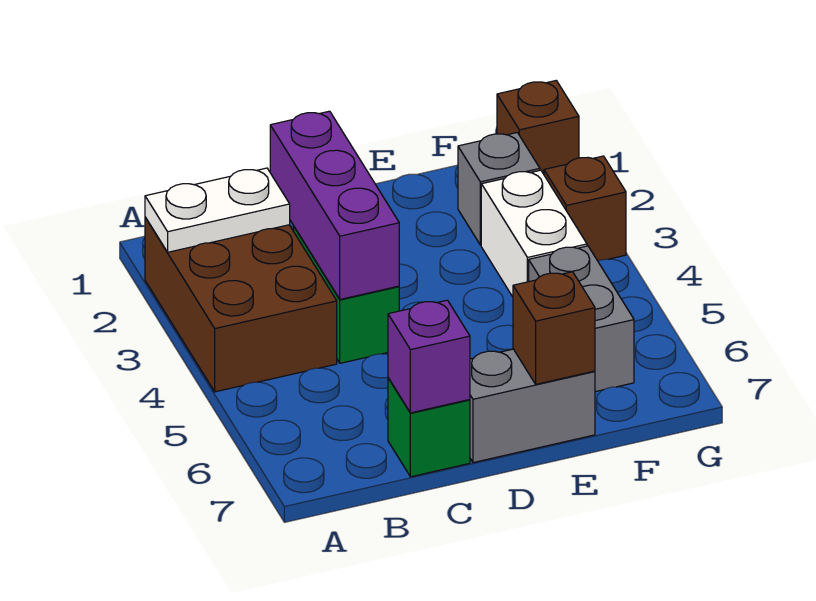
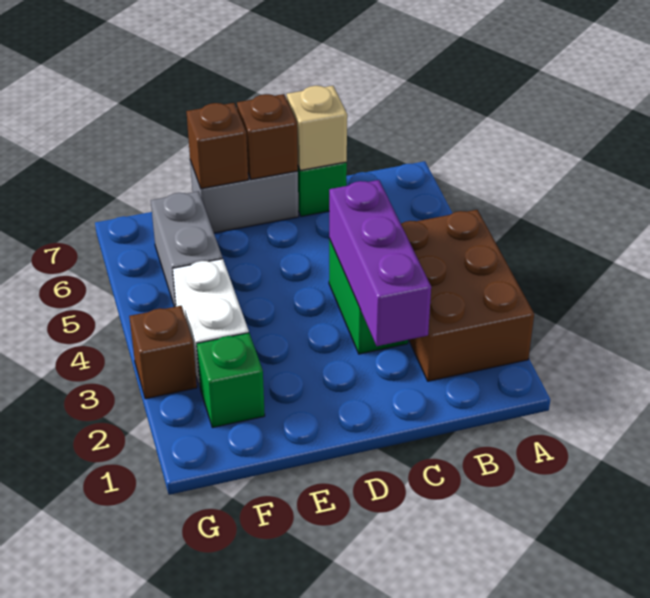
white 1x2 plate [145,168,290,252] -> none
purple 1x1 brick [388,300,470,413] -> tan 1x1 brick [287,86,347,171]
grey 1x1 brick [458,133,540,245] -> green 1x1 brick [197,333,265,428]
brown 1x1 brick [497,81,579,174] -> brown 1x1 brick moved to [237,94,298,180]

